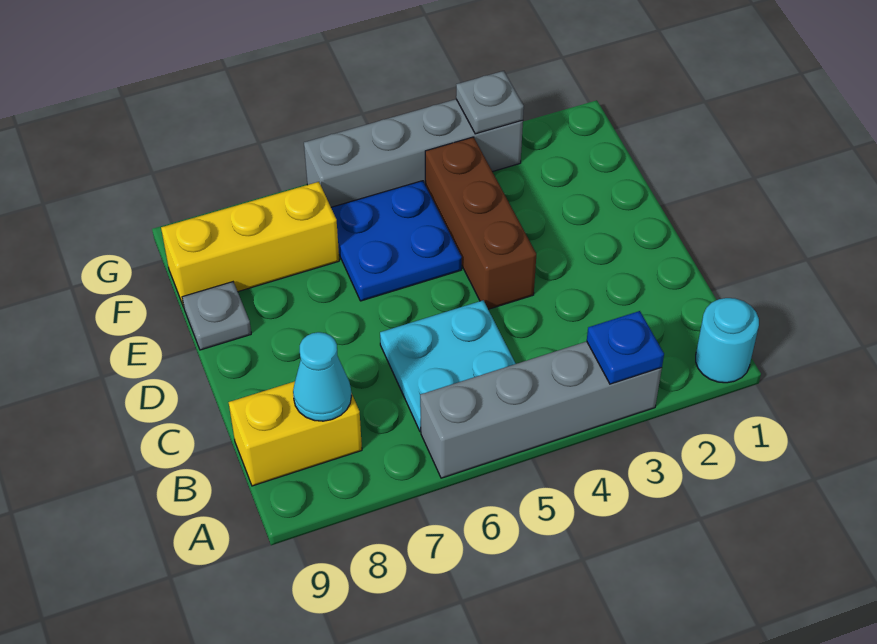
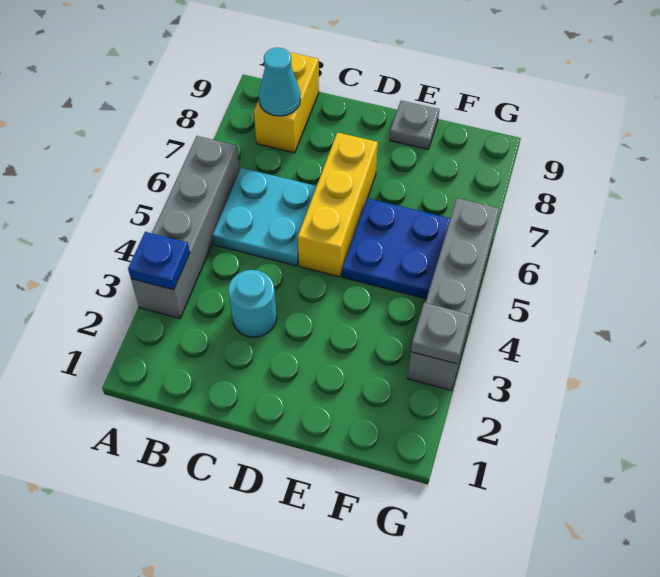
cyan 1x1 round brick [696,298,759,383] -> cyan 1x1 round brick moved to [228,270,277,337]
brown 1x3 brick [425,137,536,309] -> none
yellow 1x3 brick [161,182,339,307] -> yellow 1x3 brick moved to [298,132,378,277]

